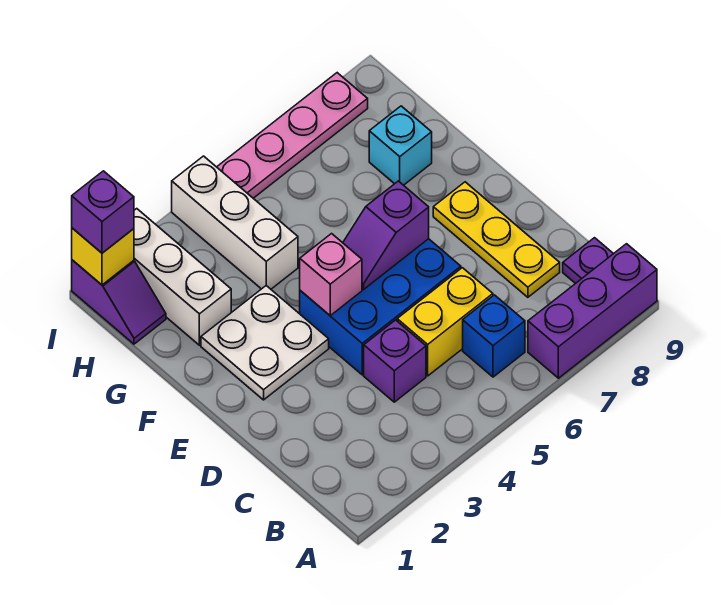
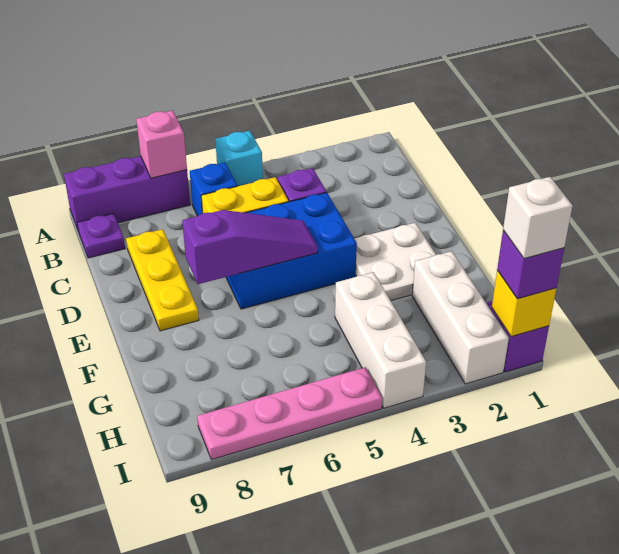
pink 1x1 brick [300,234,362,315] -> pink 1x1 brick moved to [136,110,187,178]
purple 1x2 slope [343,181,429,289] -> purple 1x3 slope [182,210,318,284]
cyan 1x1 brick [369,106,432,185] -> cyan 1x1 brick moved to [215,131,263,186]
none -> white 1x1 brick [503,177,573,259]

